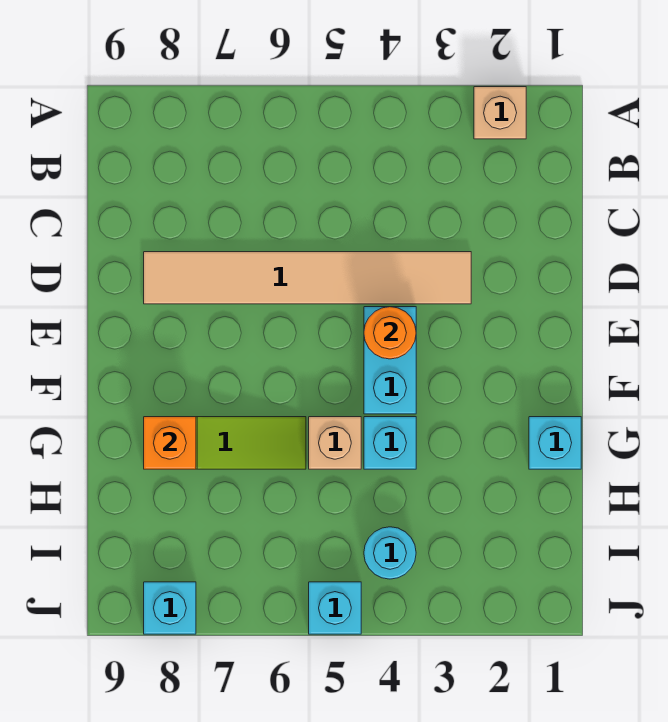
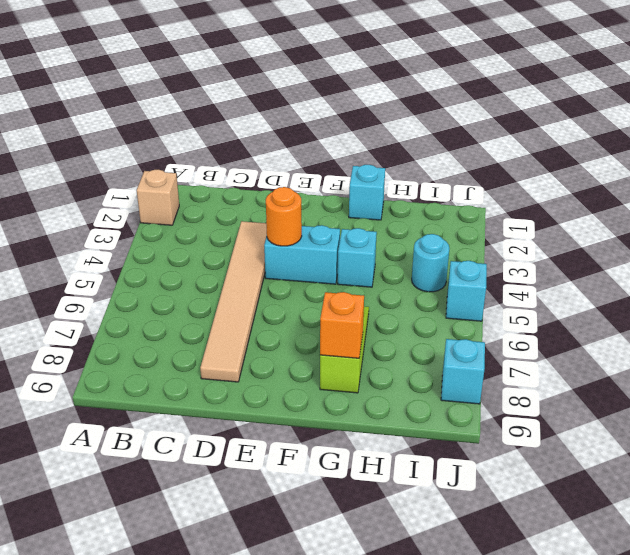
tan 1x1 brick [309,417,361,469] -> none

